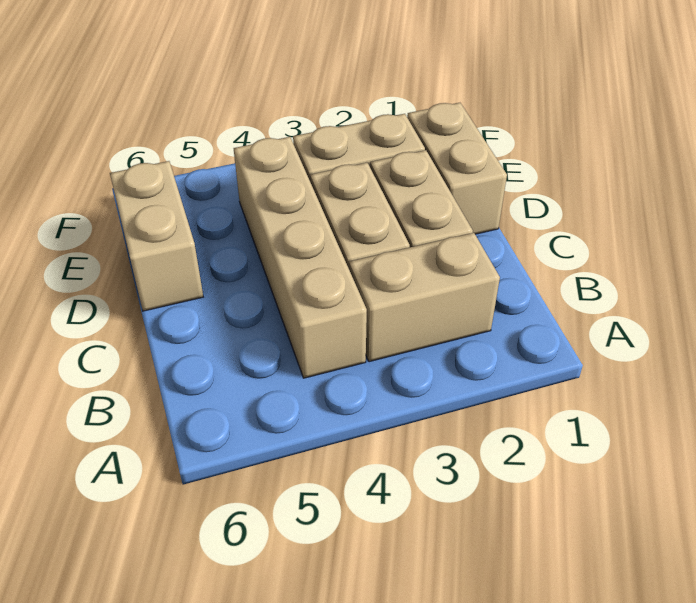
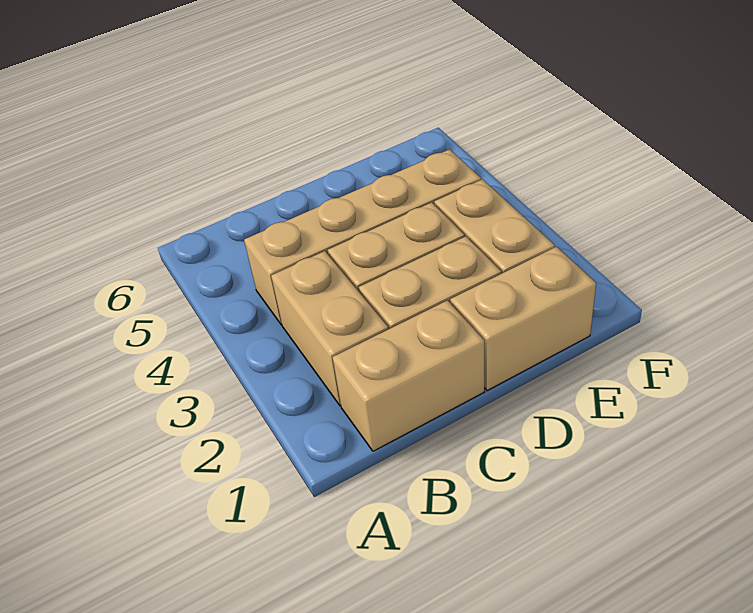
tan 1x2 brick [110,161,203,311] -> tan 1x2 brick moved to [333,301,484,451]

